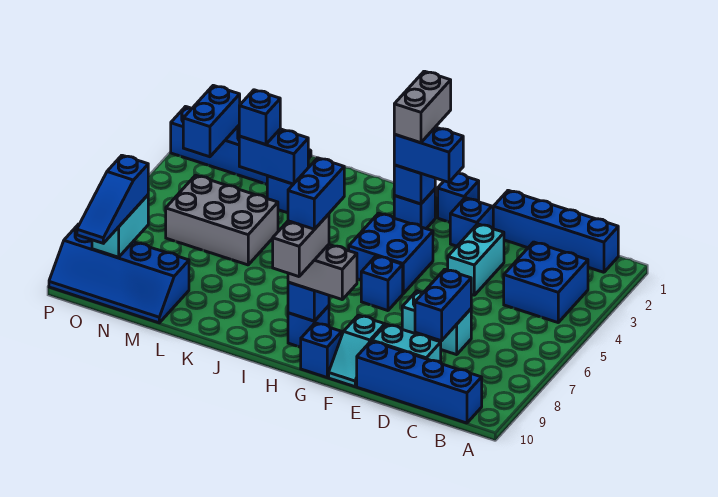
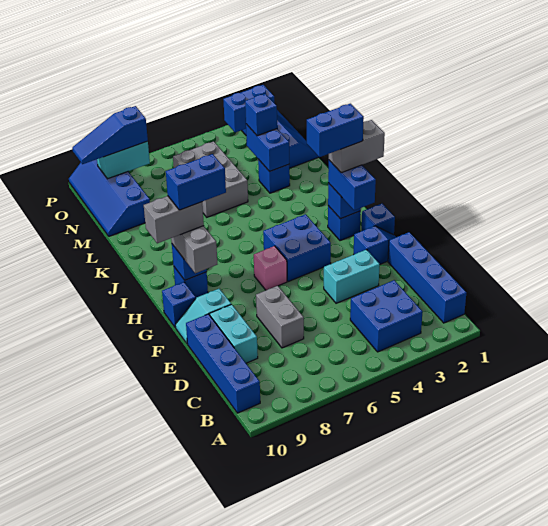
cyan 1x2 brick [402,291,471,355] -> grey 1x2 brick [256,286,304,348]
blue 1x2 brick [415,269,471,341] -> blue 1x2 brick moved to [307,104,364,157]
blue 1x1 brick [361,256,403,311] -> pink 1x1 brick [254,246,287,290]

